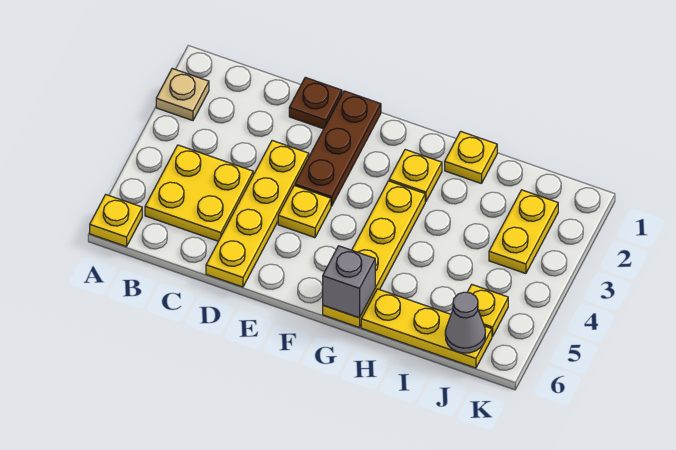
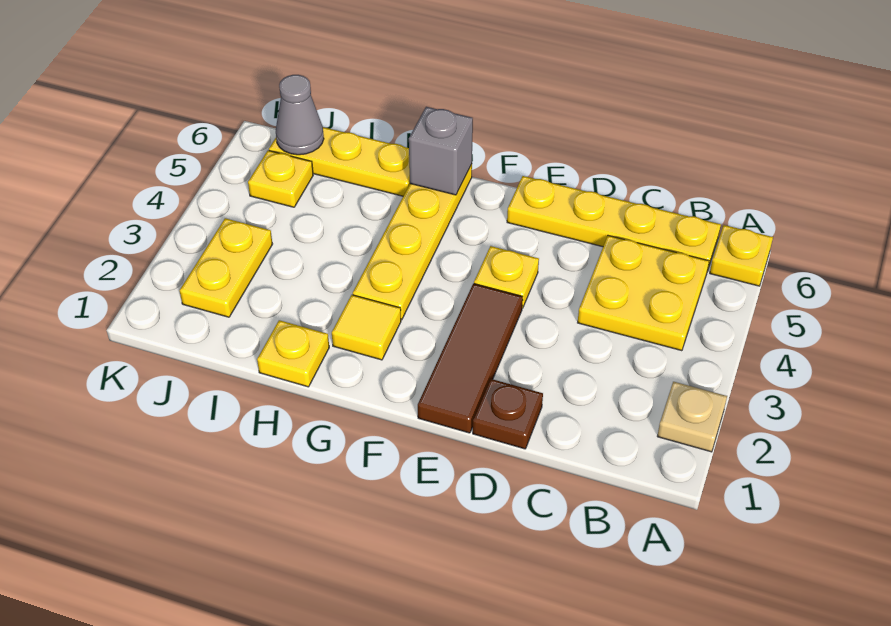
yellow 1x4 plate [206,141,309,287] -> yellow 1x4 plate turned to [507,176,721,271]
brown 1x3 plate [295,91,381,206] -> brown 1x3 tile [418,284,523,433]
yellow 1x1 plate [389,150,442,202] -> yellow 1x1 tile [332,295,401,360]

